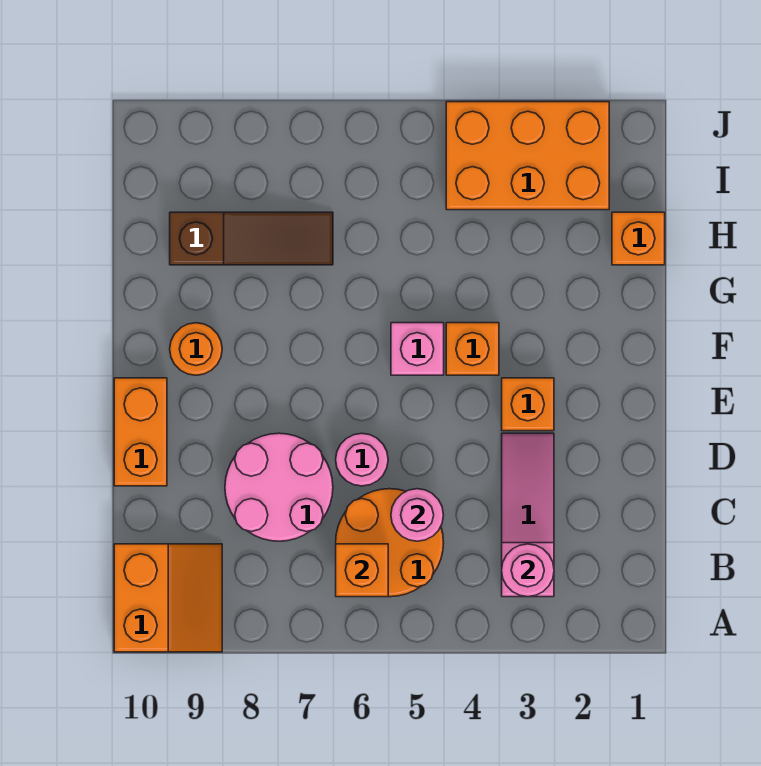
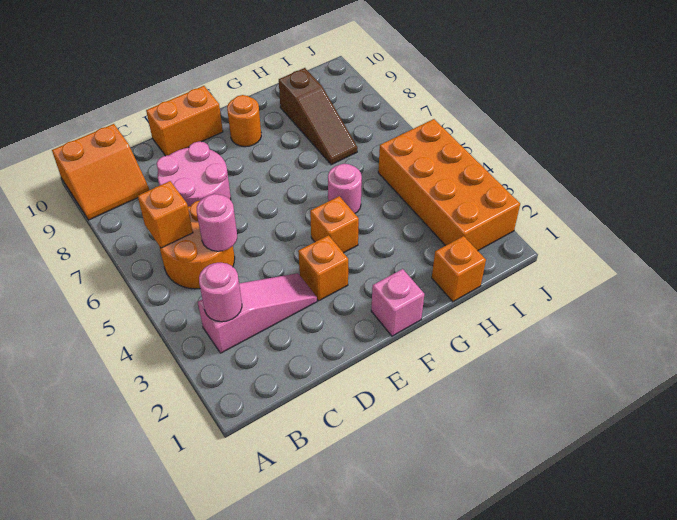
pink 1x1 round brick [336,433,388,486] -> pink 1x1 round brick moved to [328,164,362,213]
pink 1x1 brick [391,323,444,375] -> pink 1x1 brick moved to [371,269,424,336]
orange 2x3 brick [446,102,609,210] -> orange 2x4 brick [378,119,520,251]

